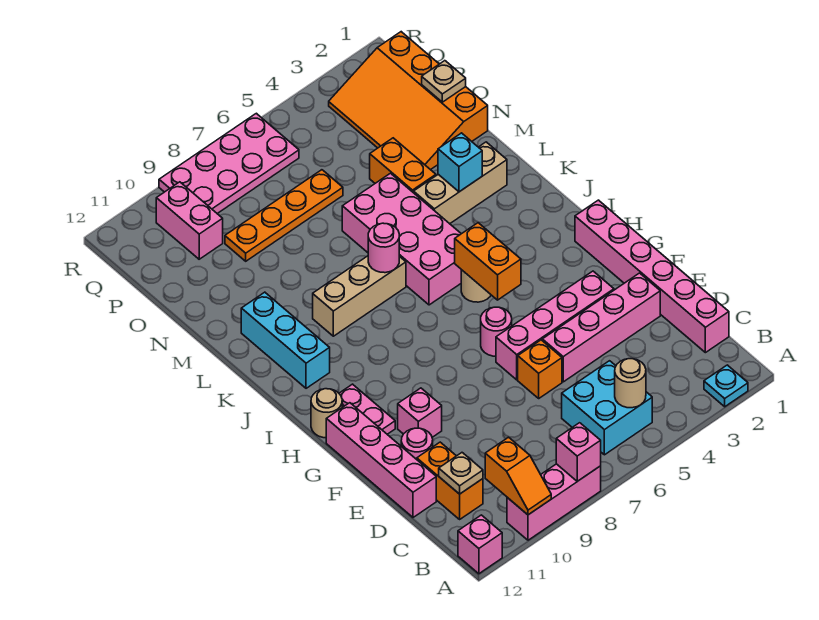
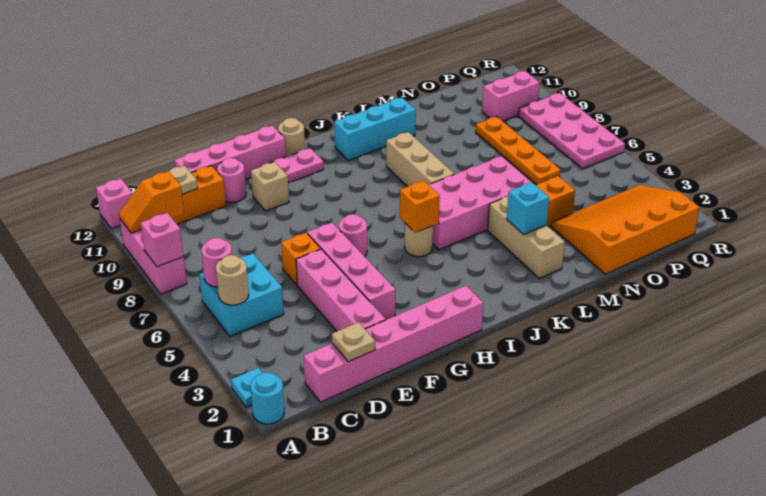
none -> cyan 1x1 round brick [250,372,284,424]
pink 1x1 brick [398,388,442,437] -> tan 1x1 brick [251,162,289,211]
orange 1x2 brick [455,223,521,300] -> orange 1x1 brick [400,180,440,233]
pink 1x1 round brick [368,223,399,273] -> pink 1x1 round brick moved to [201,238,232,287]
tan 1x1 plate [422,61,466,102] -> tan 1x1 plate moved to [332,322,375,362]

